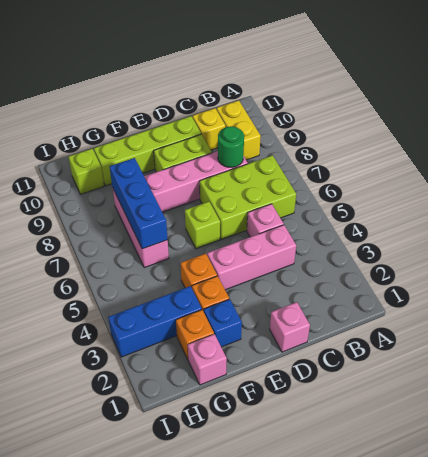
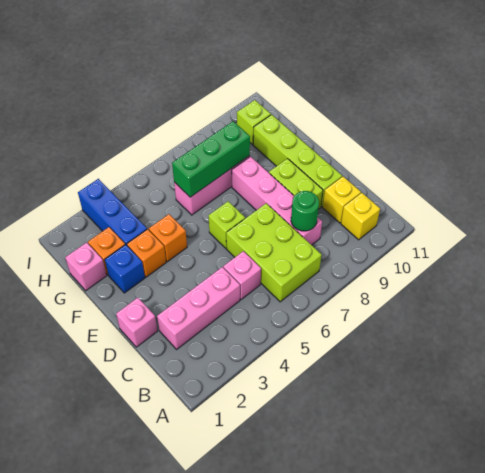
yellow 1x2 brick [217,100,261,160] -> yellow 1x1 brick [341,193,380,240]
pink 1x3 brick [207,225,296,290] -> pink 1x3 brick turned to [157,267,240,349]
blue 1x3 brick [110,158,168,249] -> green 1x3 brick [172,121,250,197]

